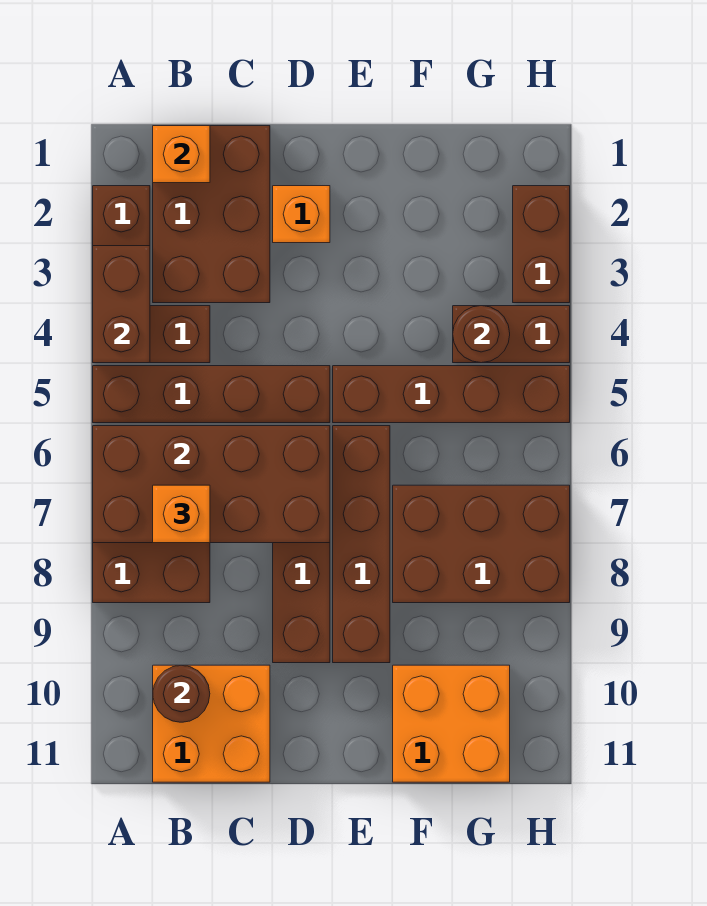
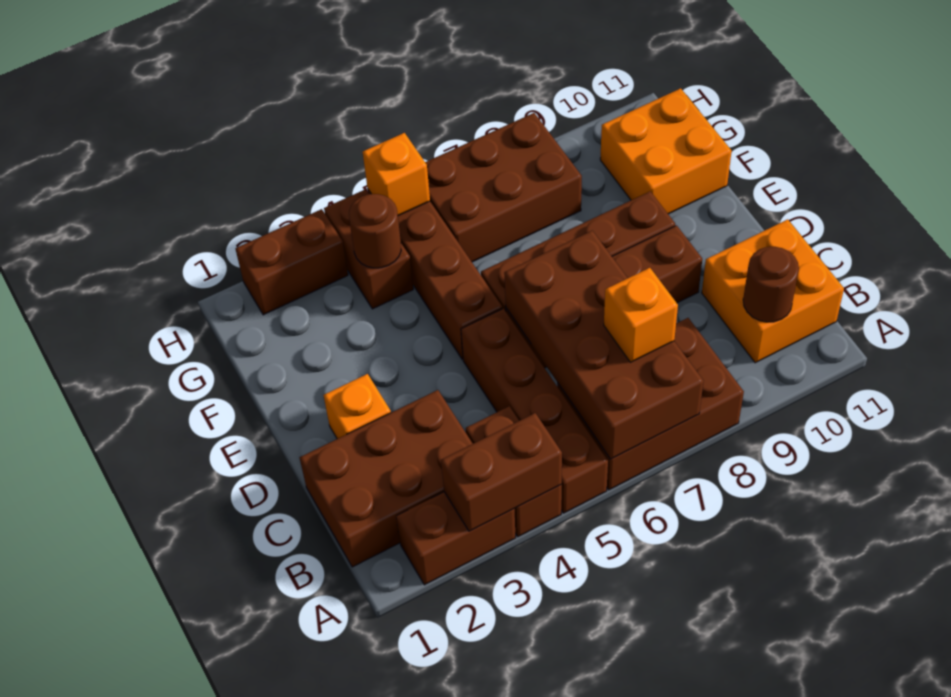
orange 1x1 brick [153,126,210,183] -> orange 1x1 brick moved to [363,133,430,216]
brown 2x3 brick [393,485,570,603] -> brown 2x3 brick turned to [425,113,582,262]

